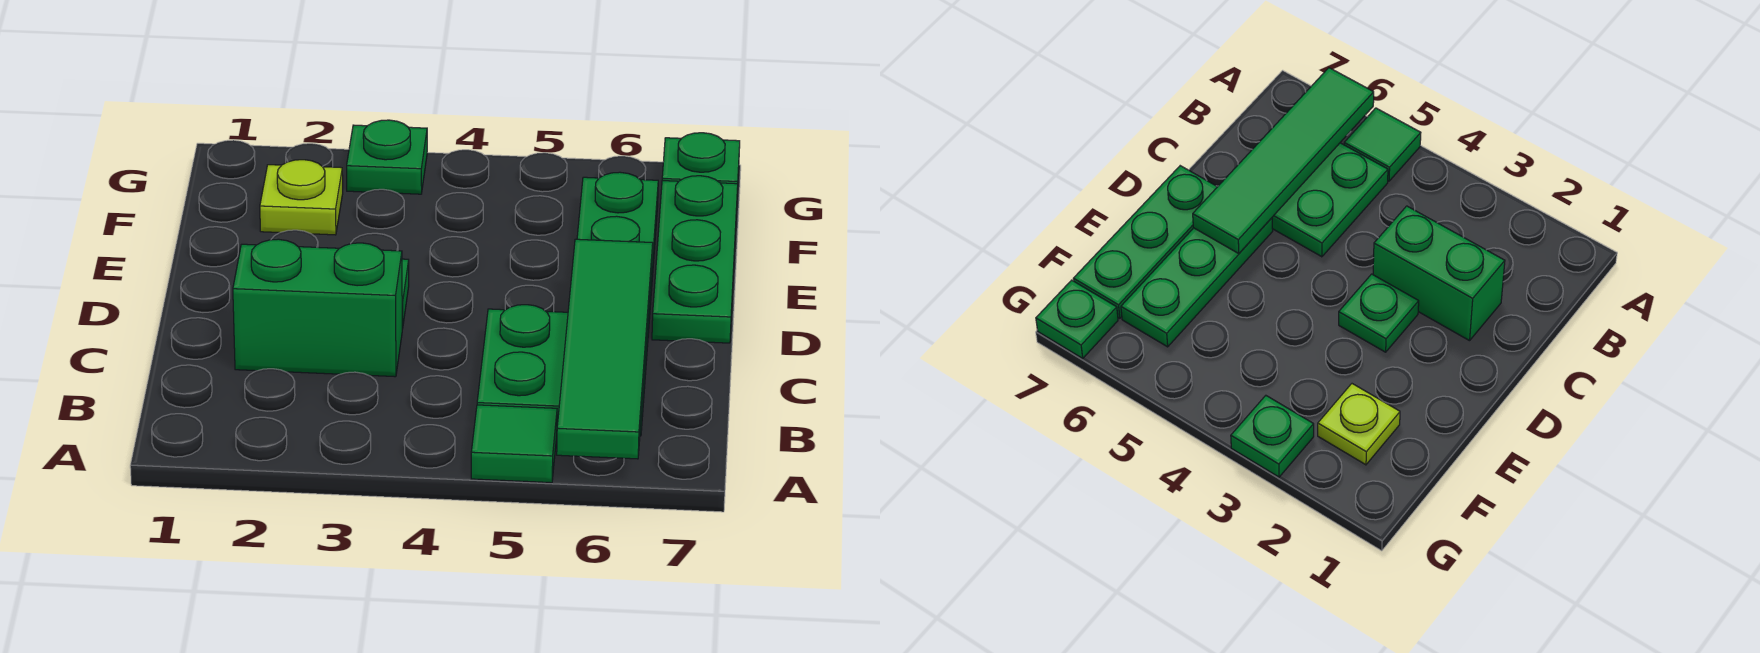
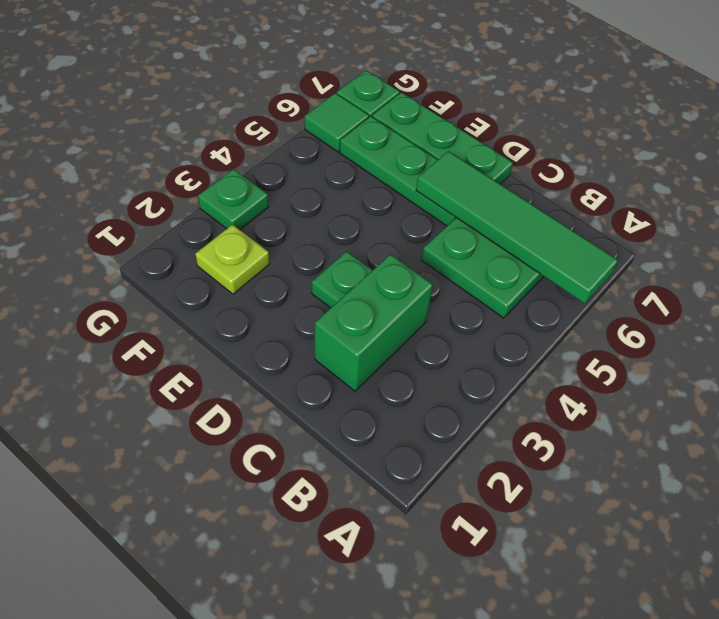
green 1x1 tile [471,405,557,483] -> green 1x1 tile moved to [305,93,369,152]

